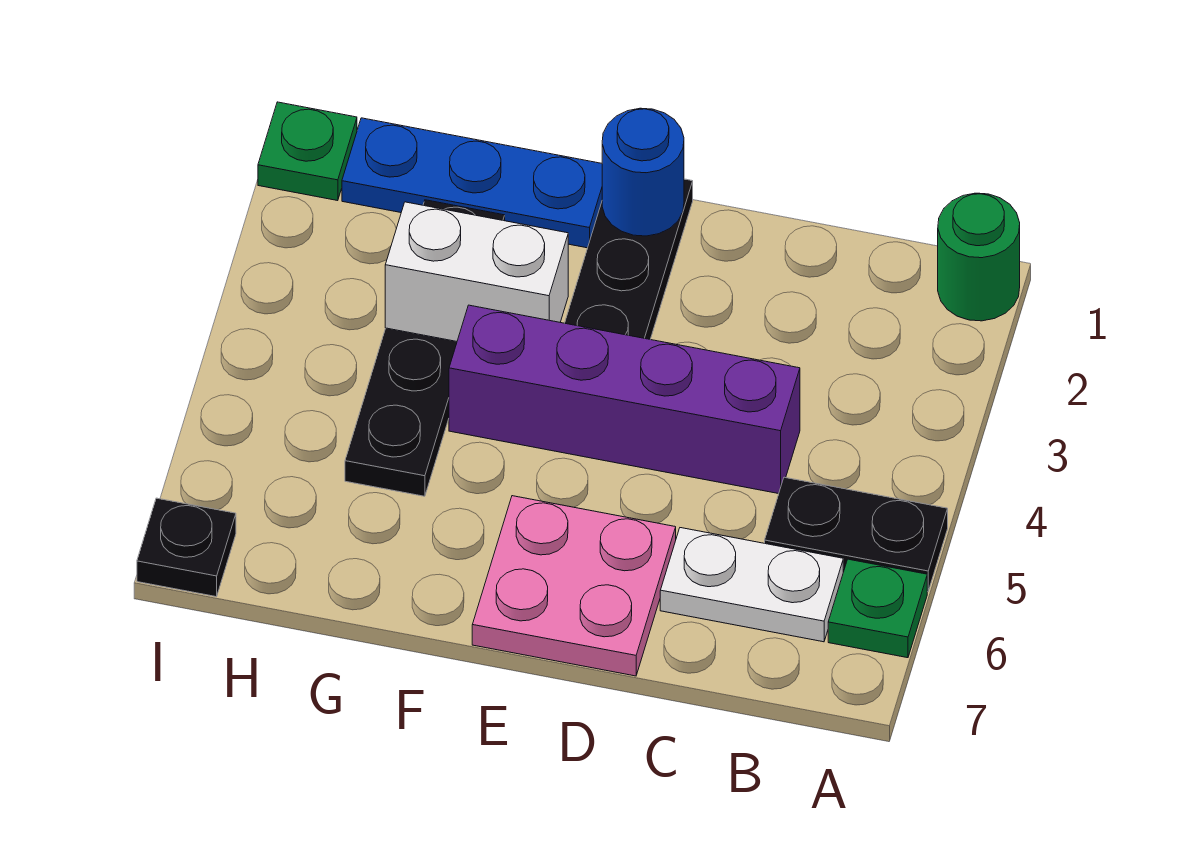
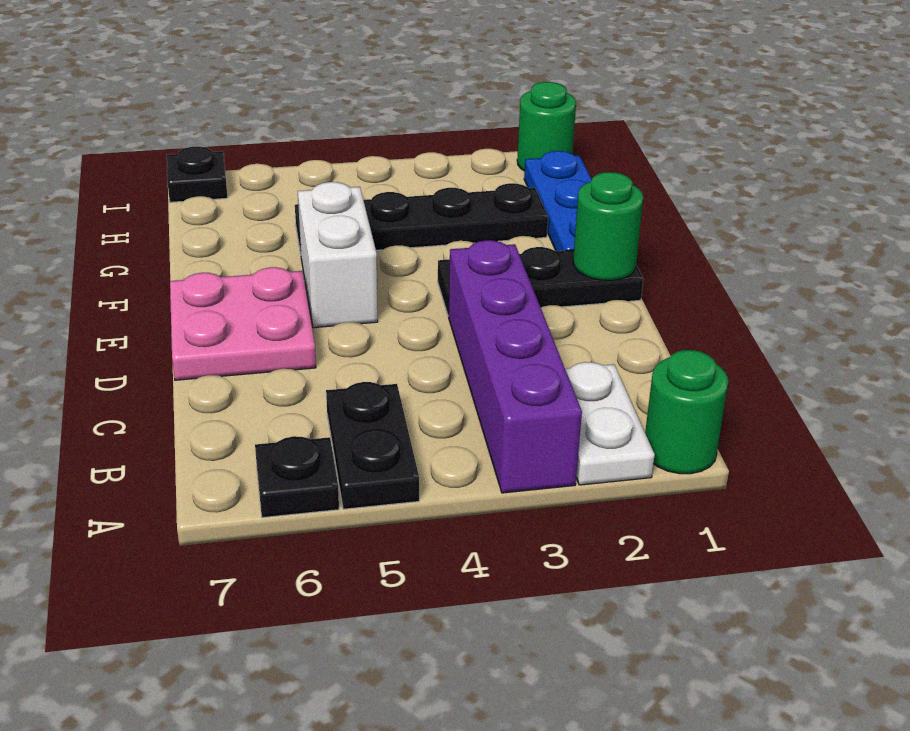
green 1x1 plate [828,559,927,658] -> black 1x1 plate [255,436,339,518]
white 1x2 plate [660,528,843,642] -> white 1x2 plate moved to [565,362,655,485]
purple 1x4 brick [449,305,800,494] -> purple 1x4 brick moved to [449,240,582,493]
blue 1x1 round brick [602,108,684,236] -> green 1x1 round brick [573,172,643,280]
white 1x2 brick [385,202,568,341] -> white 1x2 brick moved to [298,182,378,328]
green 1x1 plate [258,102,357,201] -> green 1x1 round brick [517,82,576,171]

